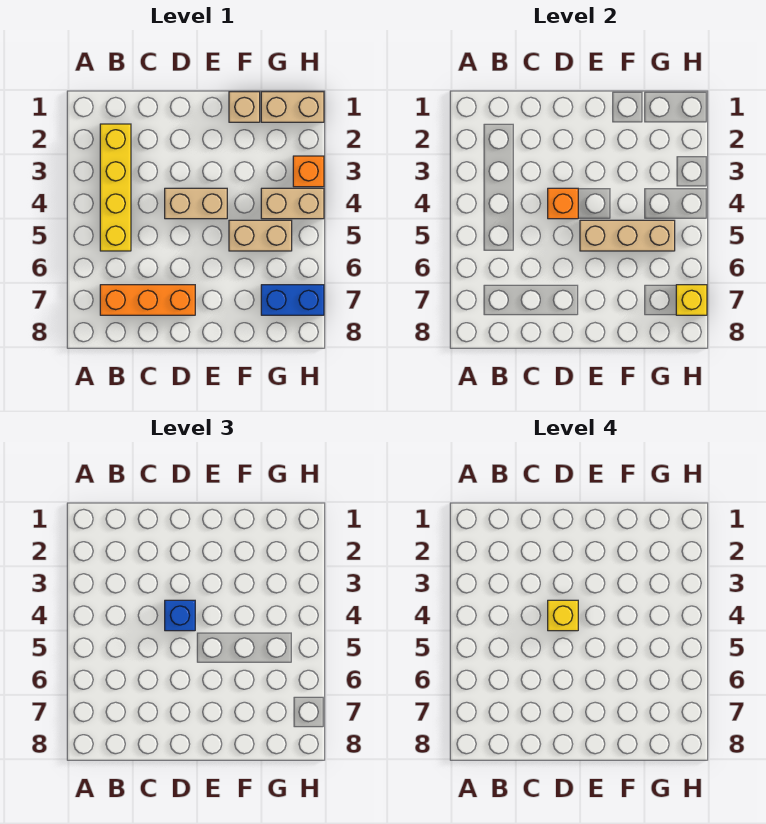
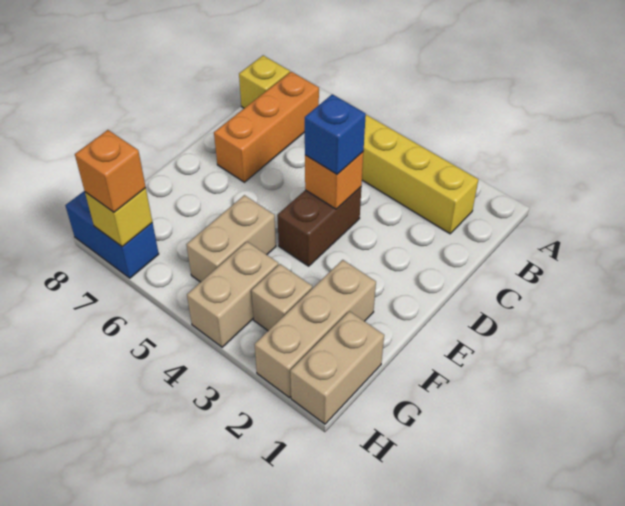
tan 1x2 brick [165,188,227,219] -> brown 1x2 brick [277,187,361,266]
yellow 1x1 brick [548,600,578,631] -> yellow 1x1 brick moved to [239,55,290,108]
tan 1x3 brick [580,220,675,251] -> tan 1x3 brick moved to [254,260,376,398]
tan 1x1 brick [229,92,260,122] -> tan 1x1 brick moved to [251,264,312,331]
blue 1x2 brick [261,285,324,315] -> blue 1x2 brick turned to [65,191,159,278]
orange 1x1 brick [293,156,324,187] -> orange 1x1 brick moved to [75,130,146,212]

